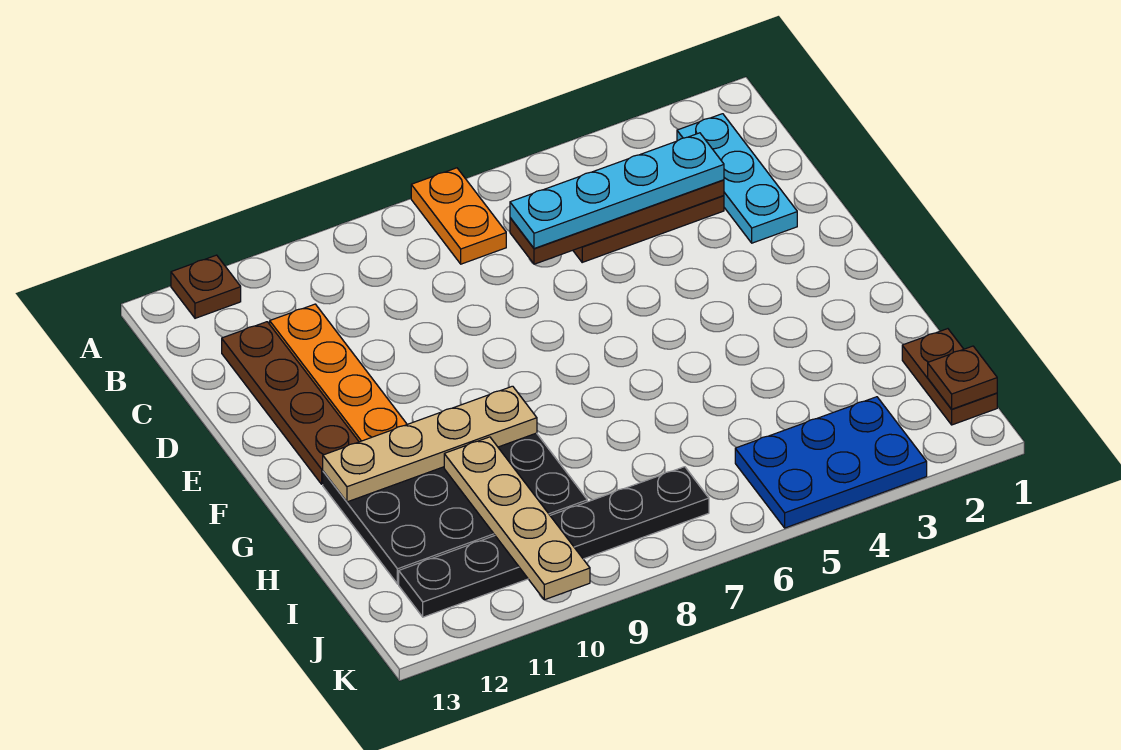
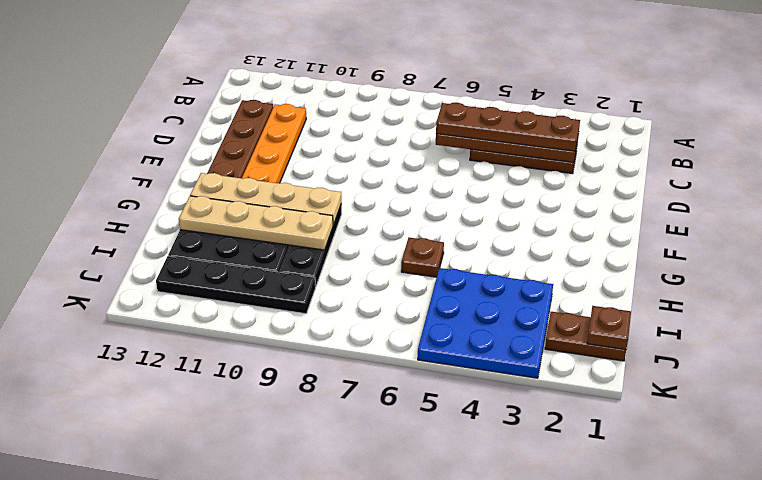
orange 1x2 plate [411,168,506,264] -> none
brown 1x1 plate [171,255,241,318] -> brown 1x1 plate moved to [401,238,444,277]
cyan 1x3 plate [677,114,797,243] -> none
cyan 1x4 plate [510,133,724,249] -> brown 1x4 plate [436,103,580,151]
tan 1x4 plate [444,437,590,600] -> tan 1x4 plate turned to [179,196,333,250]
brown 1x2 plate [902,329,997,425] -> brown 1x2 plate turned to [545,312,626,361]
blue 2x3 plate [735,397,927,528] -> blue 3x3 plate [418,268,553,378]
black 1x6 plate [399,467,709,617] -> black 1x4 plate [156,256,316,314]

